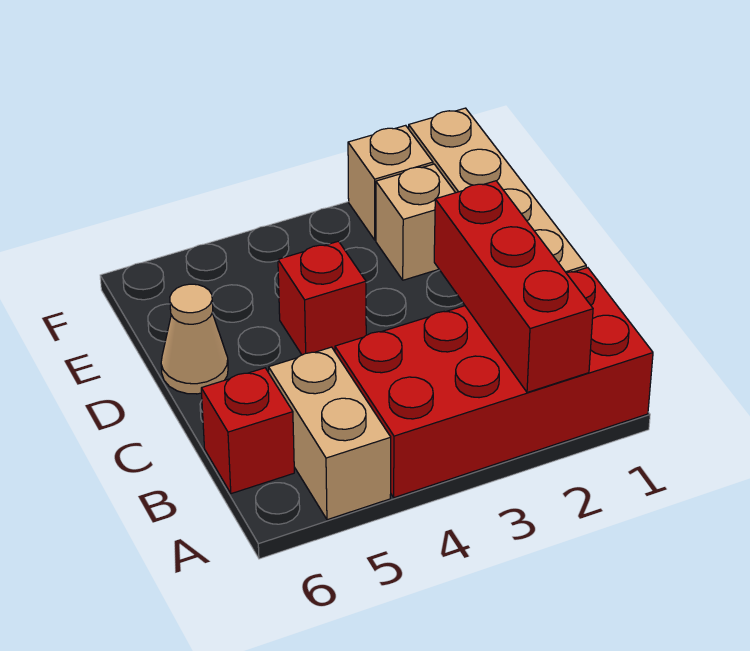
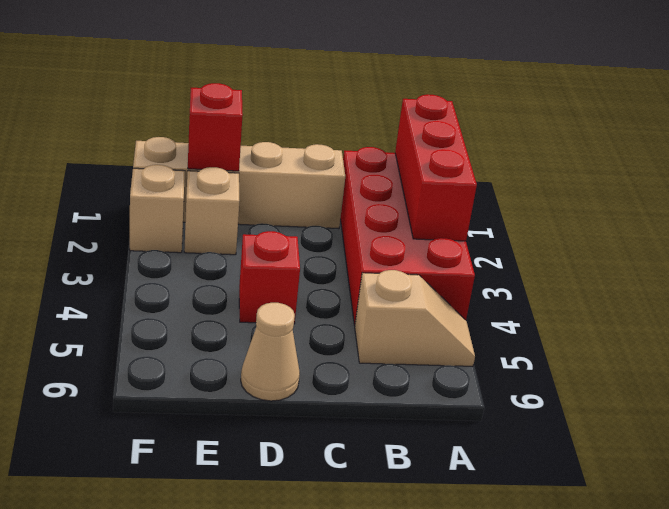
red 1x3 brick [434,181,593,392] -> red 1x3 brick turned to [395,94,477,241]
tan 1x2 brick [269,347,391,520] -> tan 1x2 slope [355,270,475,366]
red 1x1 brick [201,368,294,494] -> red 1x1 brick moved to [188,83,243,171]

